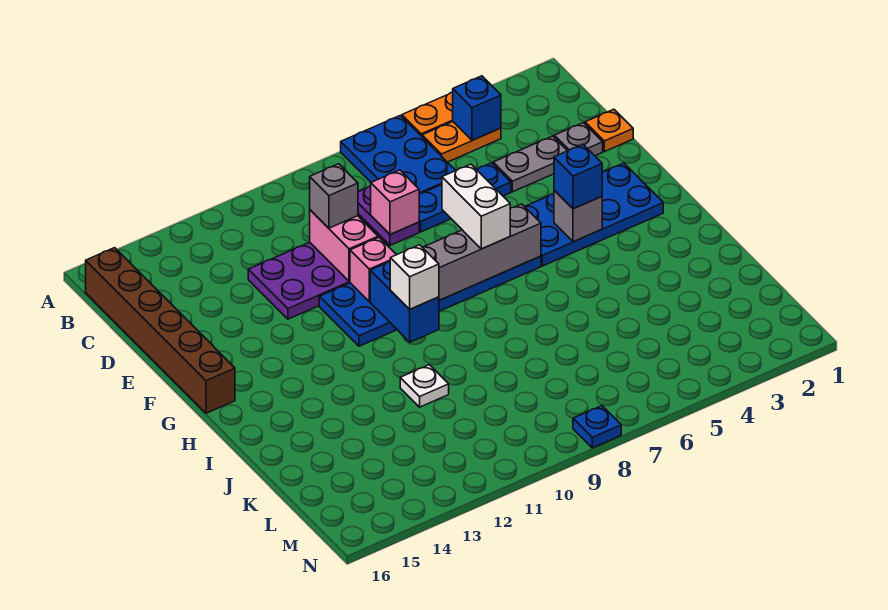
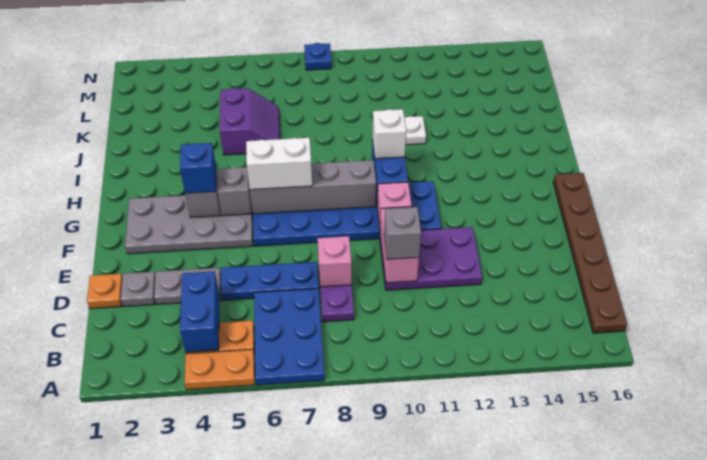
blue 1x1 brick [453,76,501,140] -> blue 1x2 brick [180,271,219,352]
brown 1x6 brick [86,248,235,413] -> brown 1x6 plate [553,173,627,333]
blue 2x4 plate [525,163,663,266] -> grey 2x4 plate [125,195,253,254]
white 1x2 brick [442,164,510,249] -> white 1x2 brick turned to [246,138,312,190]
none -> grey 1x1 brick [218,167,251,216]
none -> purple 2x2 slope [220,88,280,155]

